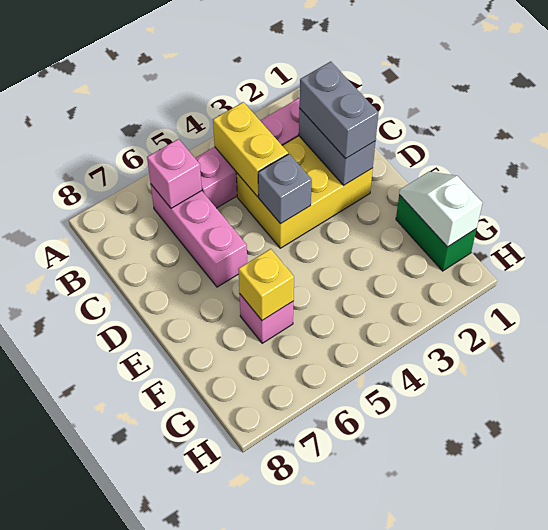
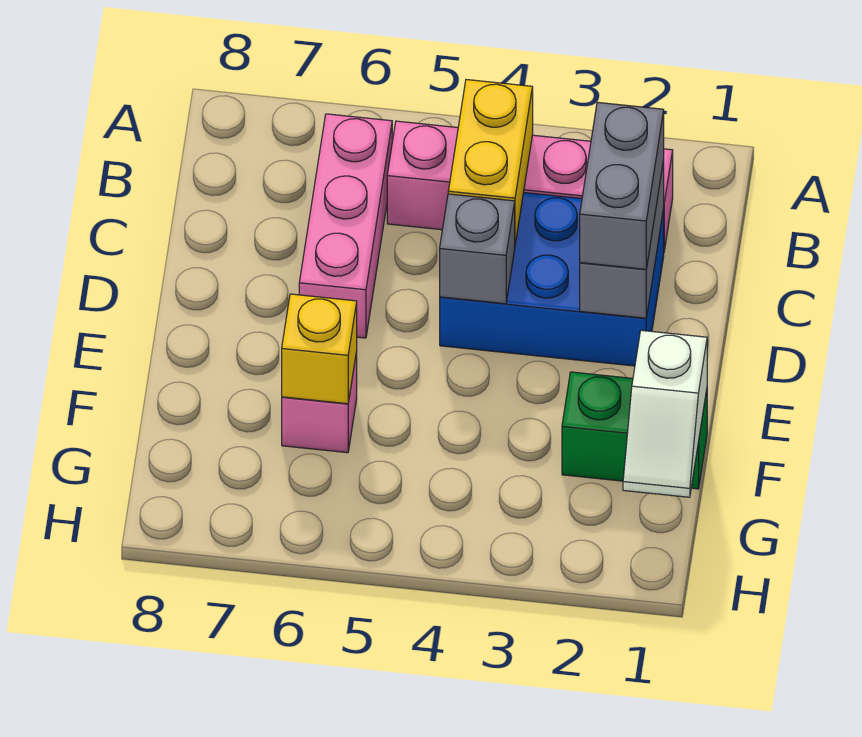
pink 1x1 brick [147,139,202,208] -> none
yellow 2x3 brick [236,136,373,248] -> blue 2x3 brick [440,193,664,366]
green 1x2 brick [396,195,476,271] -> green 1x2 brick turned to [562,372,707,489]
white 1x2 slope [399,172,482,247] -> white 1x2 slope turned to [623,330,707,497]

